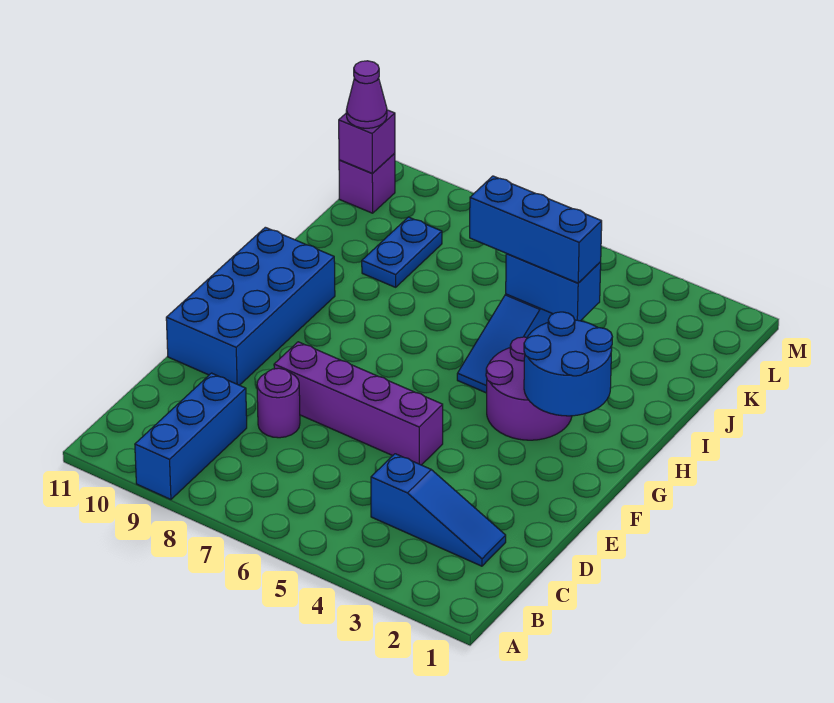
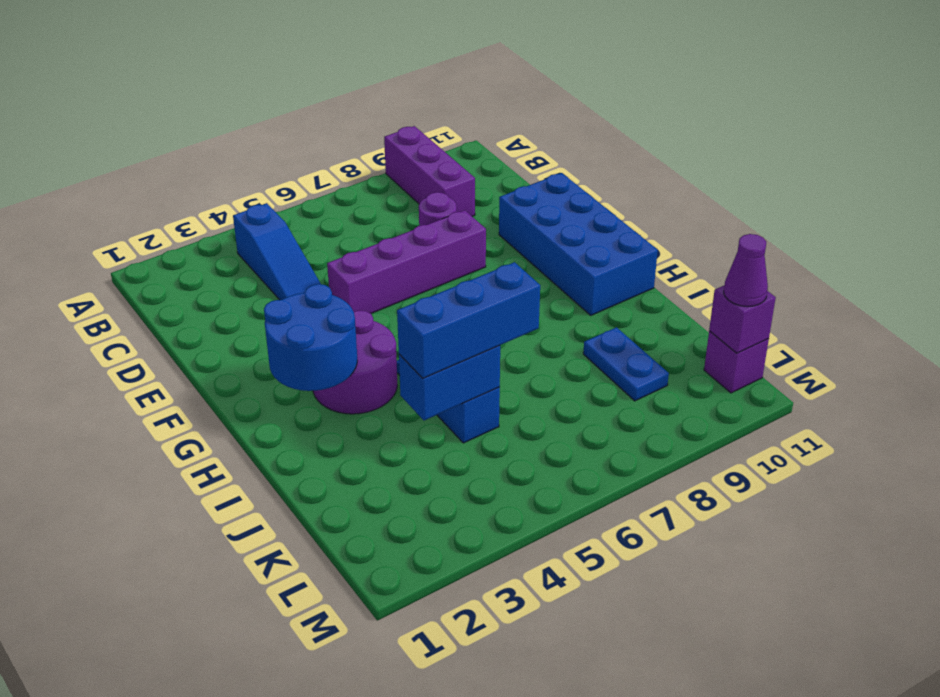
blue 1x3 brick [135,373,247,499] -> purple 1x3 brick [384,126,475,216]
blue 1x3 slope [371,454,506,566] -> blue 1x3 slope turned to [233,203,321,300]

